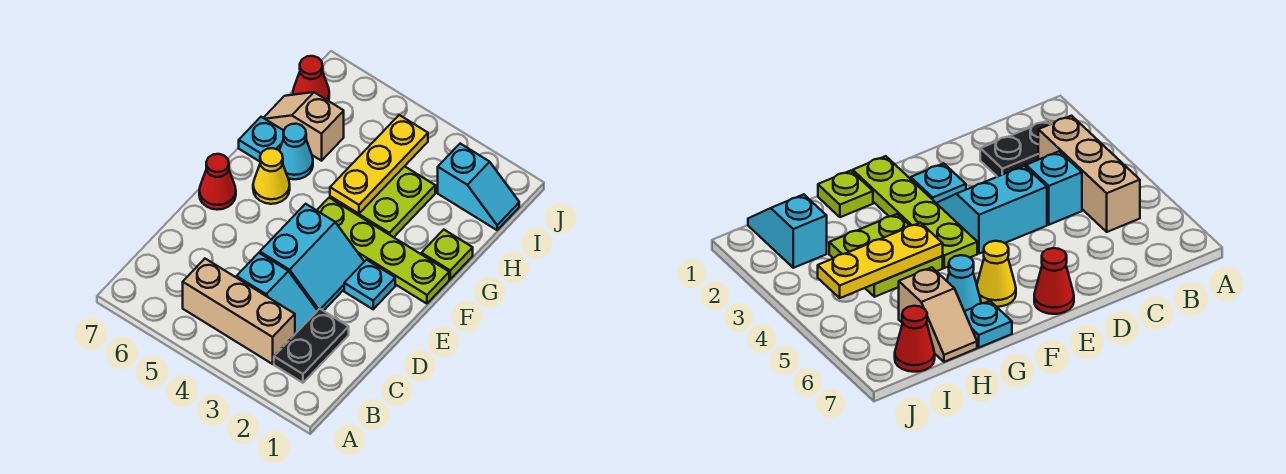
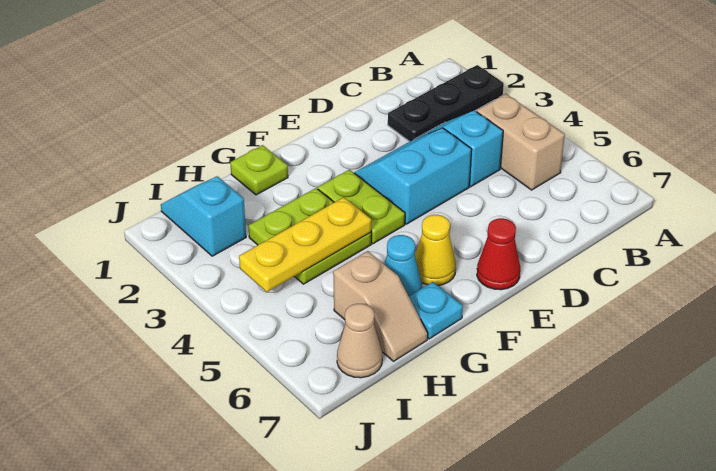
black 1x2 plate [274,309,349,383] -> black 1x3 plate [388,65,504,142]
tan 1x3 brick [183,259,295,364] -> tan 1x2 brick [476,94,565,190]
cyan 1x1 plate [344,260,395,309] -> none
lime 1x4 plate [317,198,449,304] -> lime 1x2 plate [318,170,405,244]
red 1x1 cone [293,56,329,101] -> tan 1x1 cone [337,304,382,378]

